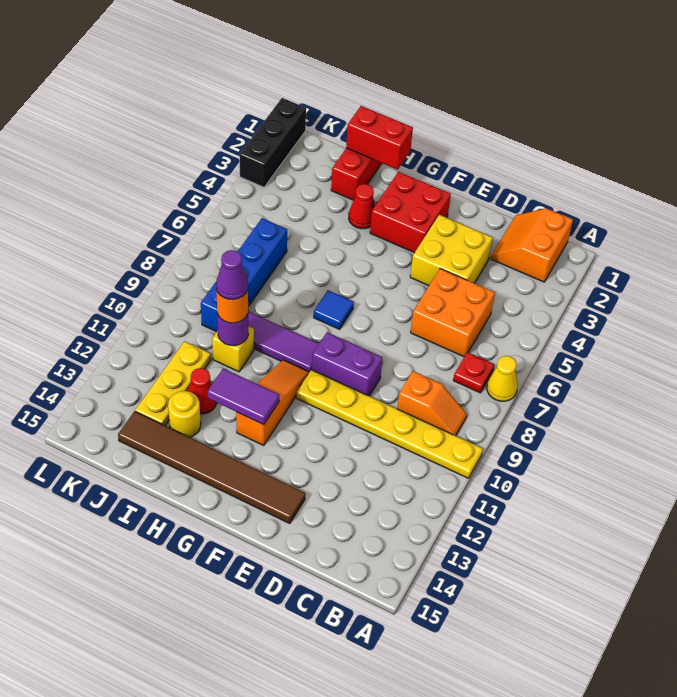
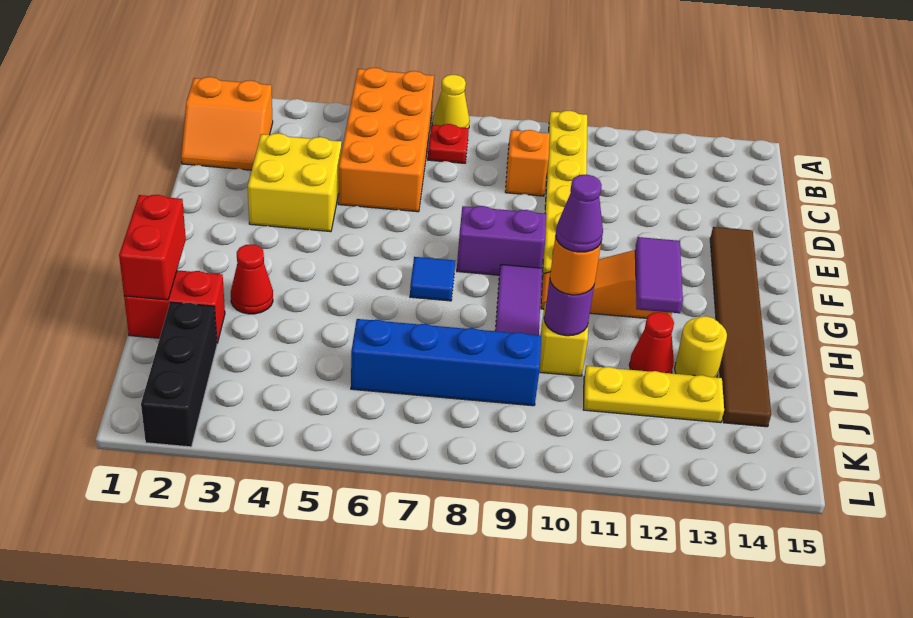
orange 2x2 brick [411,269,495,357] -> orange 2x4 brick [338,68,434,212]
purple 1x2 brick [312,332,383,396] -> purple 1x2 brick turned to [457,206,546,275]
red 2x2 brick [370,172,451,253] -> none
black 1x3 brick [240,98,306,187] -> black 1x3 brick turned to [141,302,217,447]

